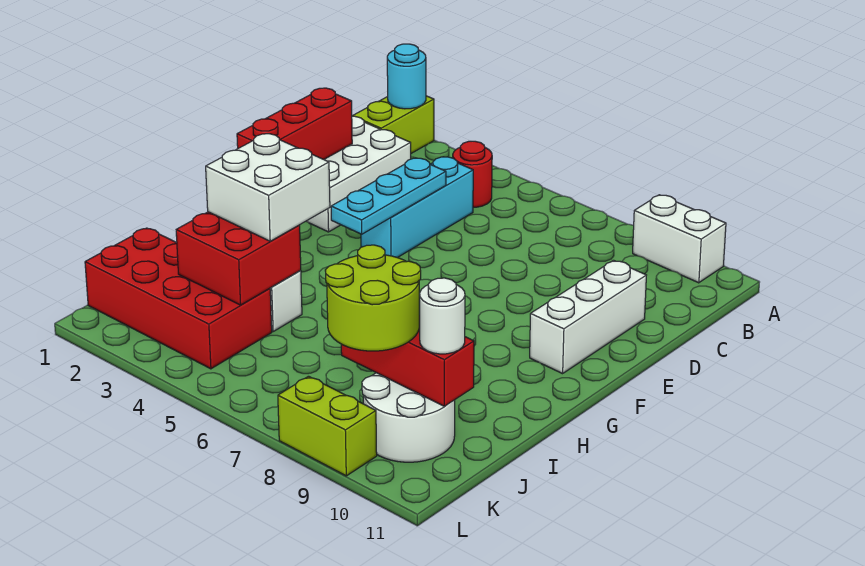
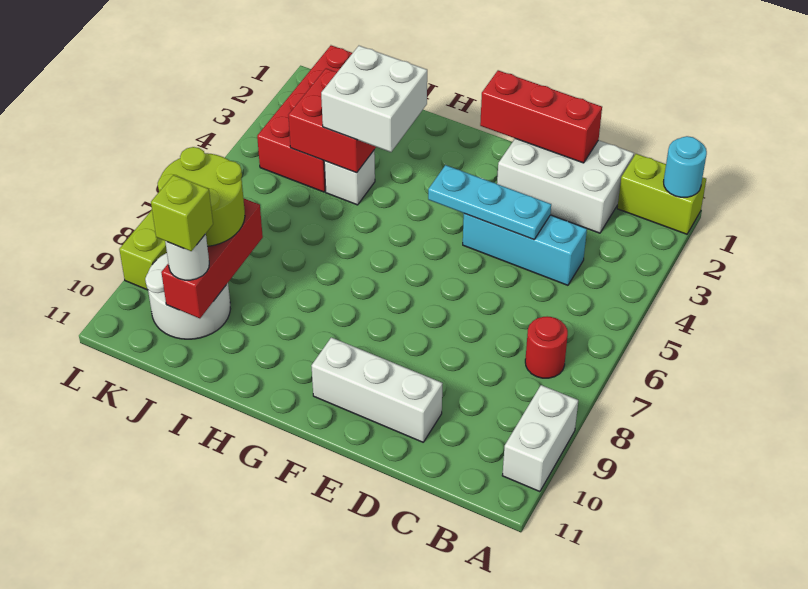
red 1x1 round brick [453,141,492,207] -> red 1x1 round brick moved to [525,316,568,378]
none -> lime 1x1 brick [151,175,213,251]

